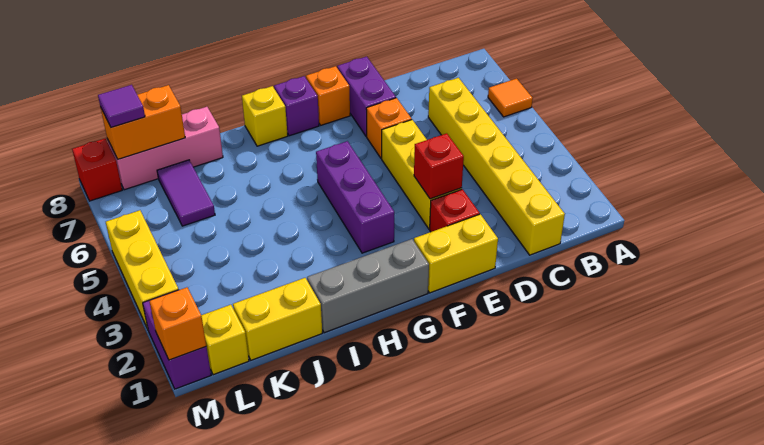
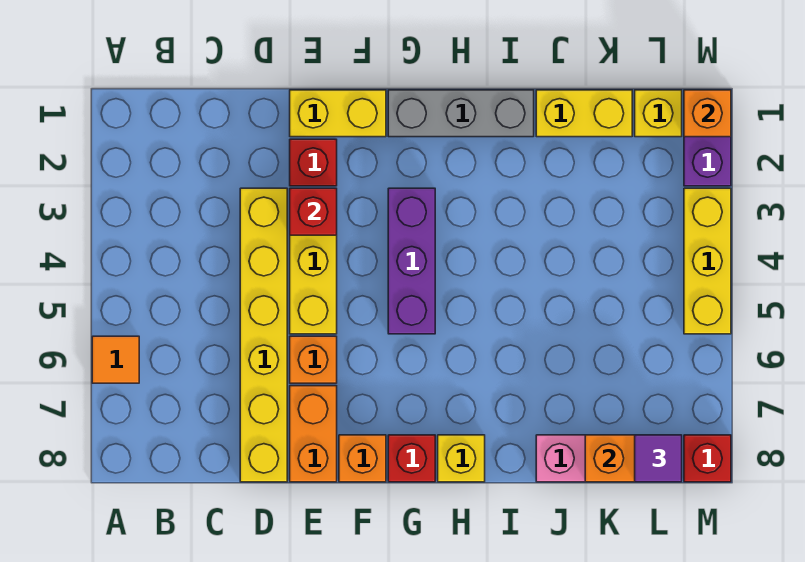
yellow 1x6 brick [428,78,565,255] -> yellow 1x6 brick moved to [240,188,287,482]
purple 1x2 brick [337,56,396,137] -> orange 1x2 brick [290,386,337,482]
purple 1x1 brick [274,76,319,136] -> red 1x1 brick [388,435,435,482]
purple 1x2 tile [157,160,215,226] -> none

